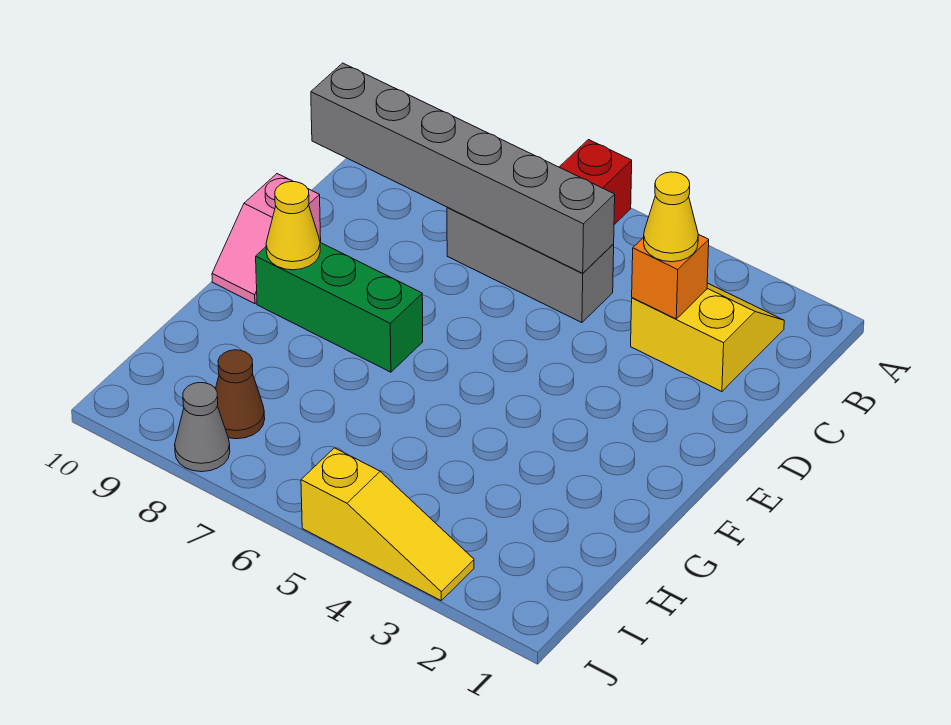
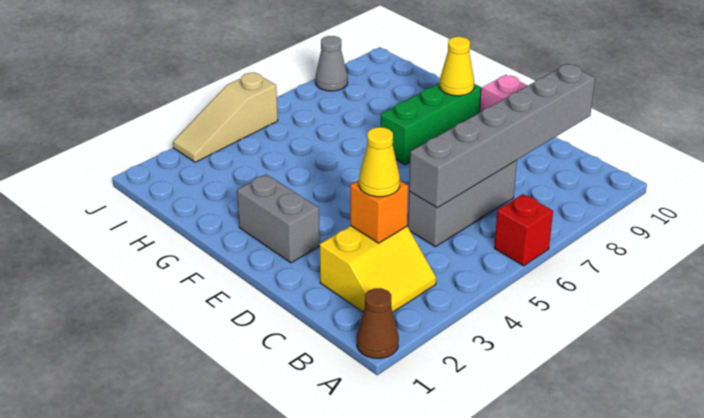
none -> grey 1x2 brick [237,174,320,263]
brown 1x1 cone [215,350,265,439] -> brown 1x1 cone moved to [357,288,399,359]
yellow 1x3 slope [301,448,474,600] -> tan 1x3 slope [173,73,278,162]

